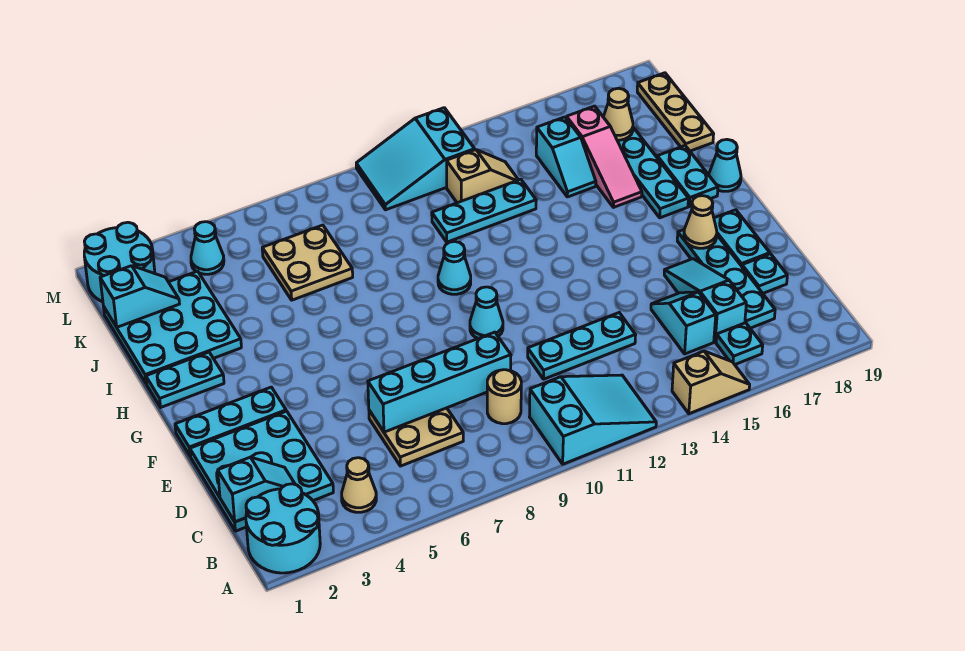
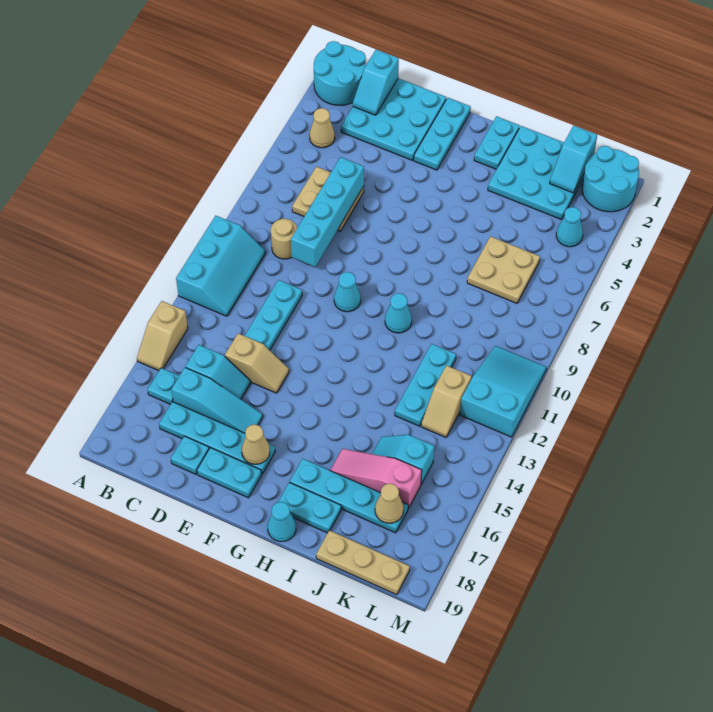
cyan 2x3 slope [530,375,656,464] -> cyan 2x3 slope turned to [176,216,265,316]
none -> tan 1x2 slope [225,333,289,393]

